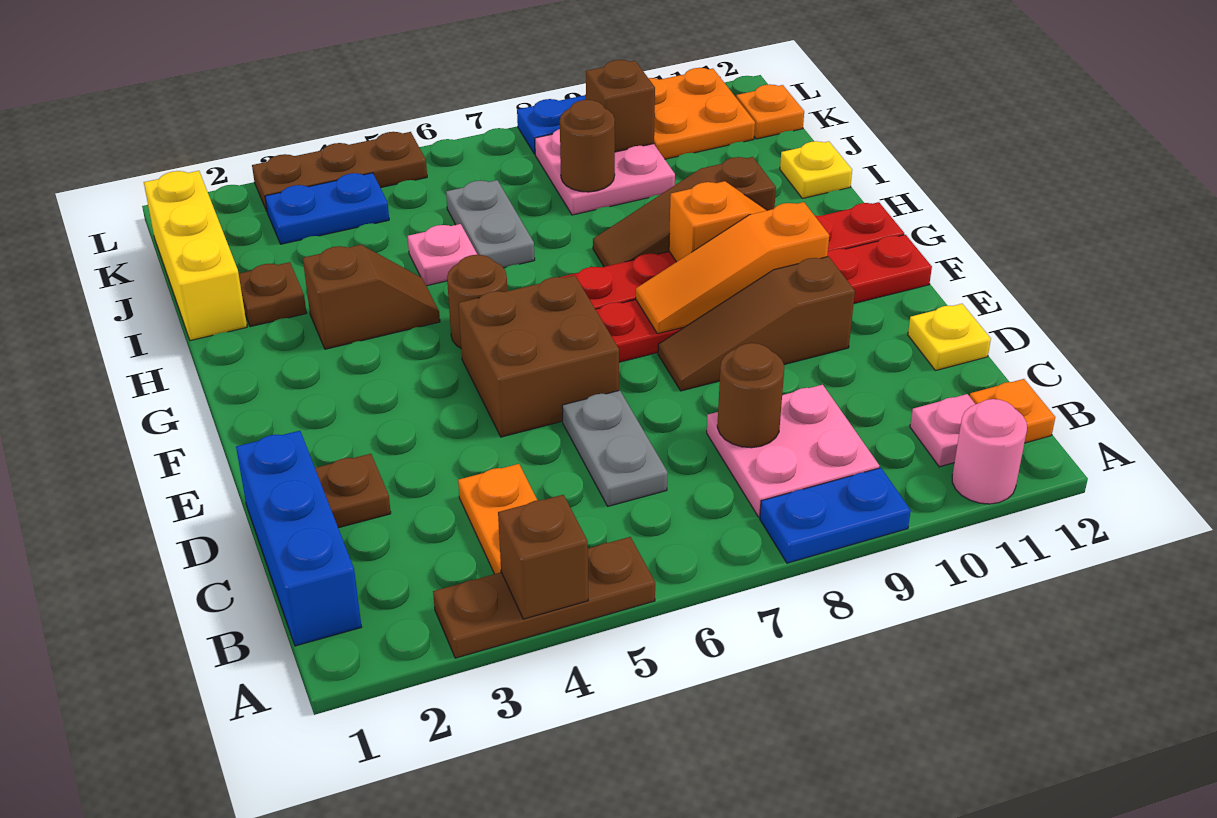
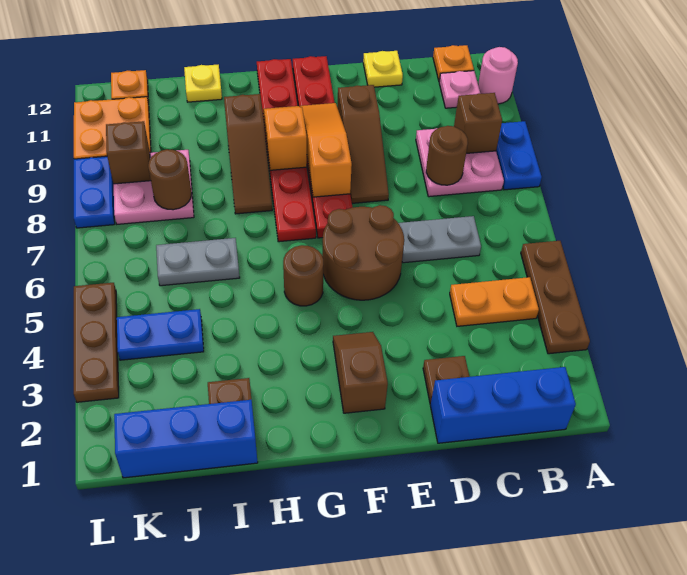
brown 1x1 brick [498,495,588,619] -> brown 1x1 brick moved to [454,93,502,153]
brown 2x2 brick [458,275,619,437] -> brown 2x2 round brick [322,205,404,300]
orange 1x3 slope [636,202,829,334] -> orange 1x3 slope turned to [300,103,352,197]
brown 1x2 slope [303,245,440,349] -> brown 1x2 slope moved to [333,332,388,413]
yellow 1x3 brick [144,171,247,341] -> blue 1x3 brick [114,400,258,478]
pink 1x1 plate [408,224,477,286] -> none
blue 1x2 plate [265,173,389,244] -> blue 1x2 plate turned to [117,309,204,360]

